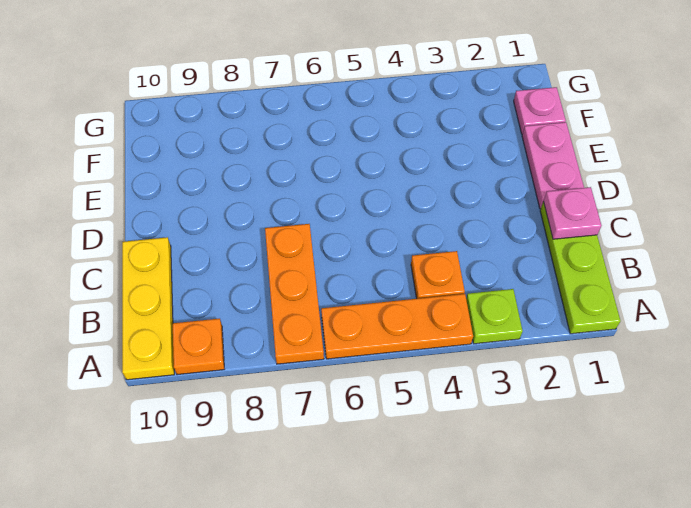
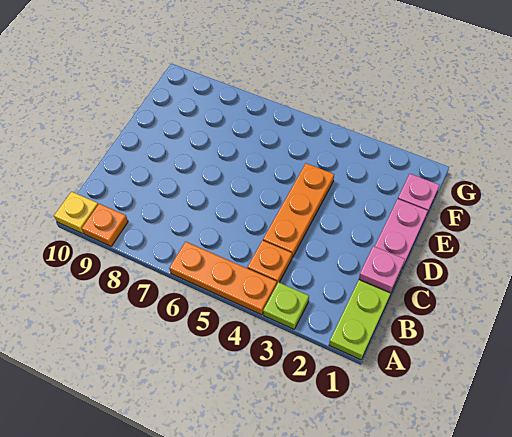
orange 1x3 plate [265,224,324,364] -> orange 1x3 plate moved to [263,163,334,258]
yellow 1x3 plate [122,237,174,380] -> yellow 1x1 plate [54,192,98,234]

